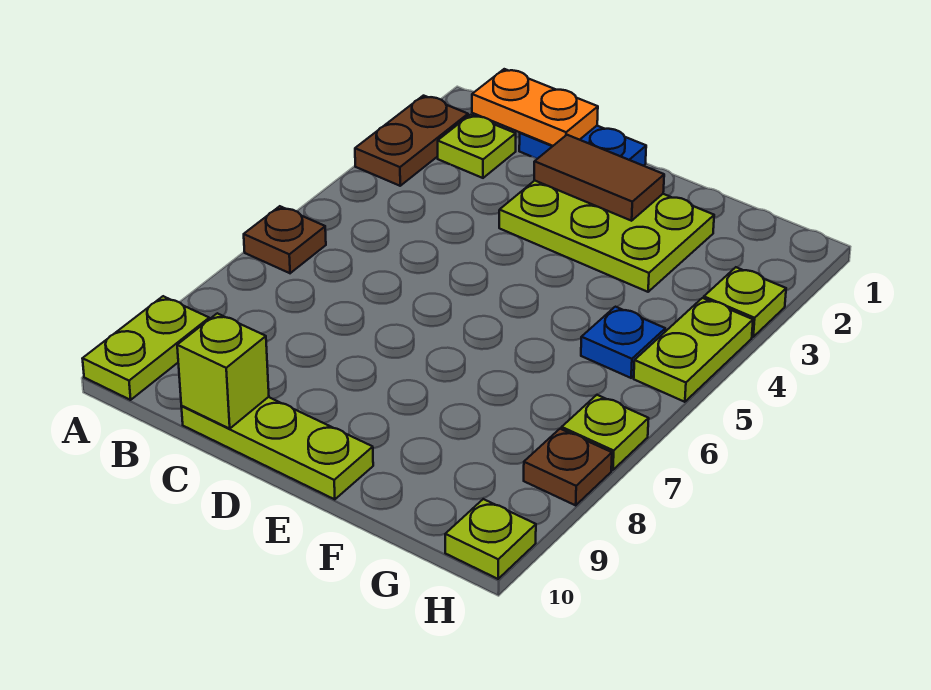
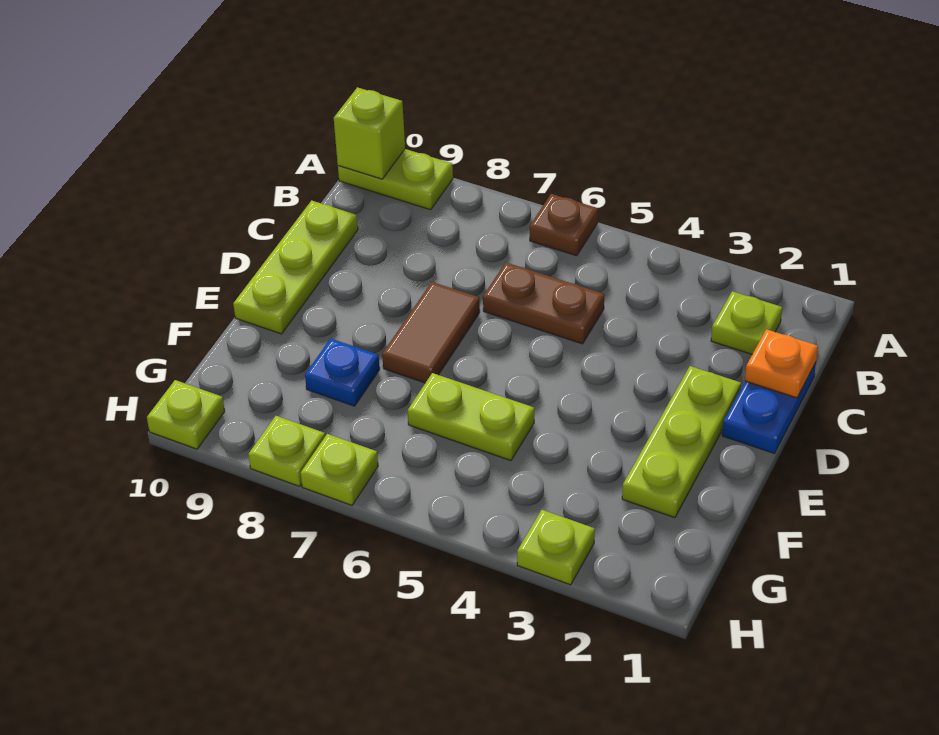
brown 1x2 plate [355,96,468,186] -> brown 1x2 plate moved to [483,262,604,344]
orange 1x2 plate [472,69,598,146] -> orange 1x1 plate [745,329,818,398]
lime 1x1 brick [177,313,269,429] -> lime 1x1 brick moved to [334,87,405,179]
lime 2x3 plate [499,181,714,292] -> lime 1x3 plate [622,366,741,518]
brown 1x2 tile [534,135,664,221] -> brown 1x2 tile moved to [382,282,480,383]
blue 1x1 plate [581,307,665,378] -> blue 1x1 plate moved to [305,339,380,406]
lime 1x2 plate [634,298,753,402] -> lime 1x2 plate moved to [408,373,534,461]
brown 1x1 plate [524,429,612,505] -> lime 1x1 plate [248,416,325,486]

